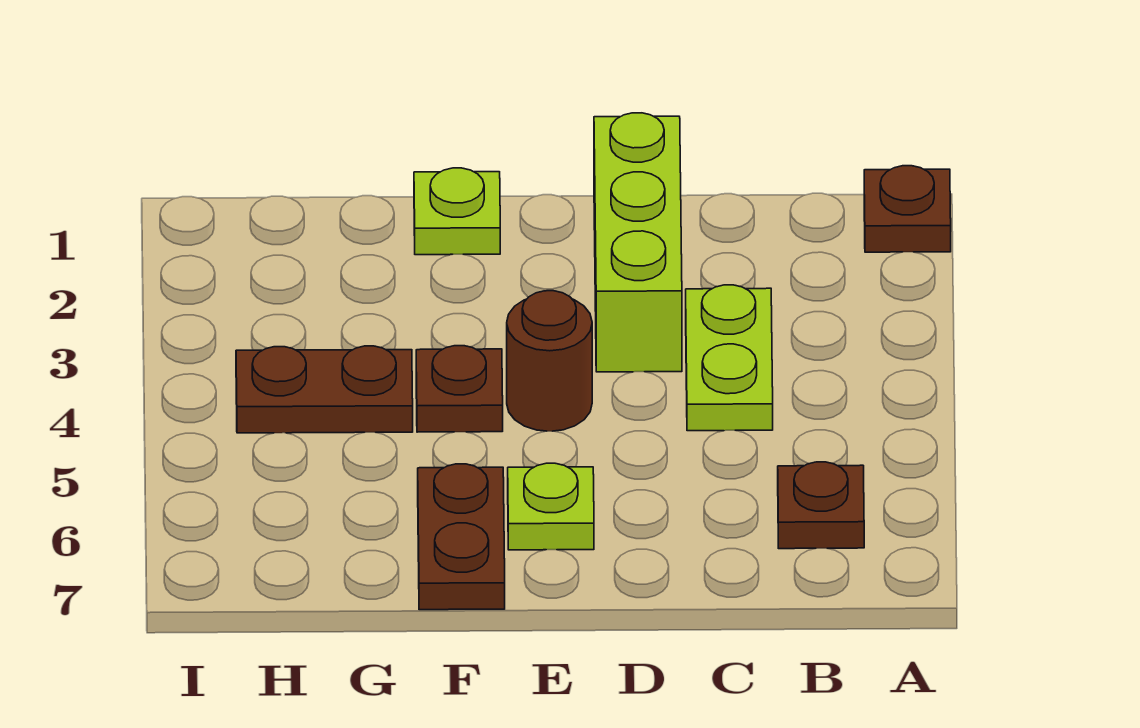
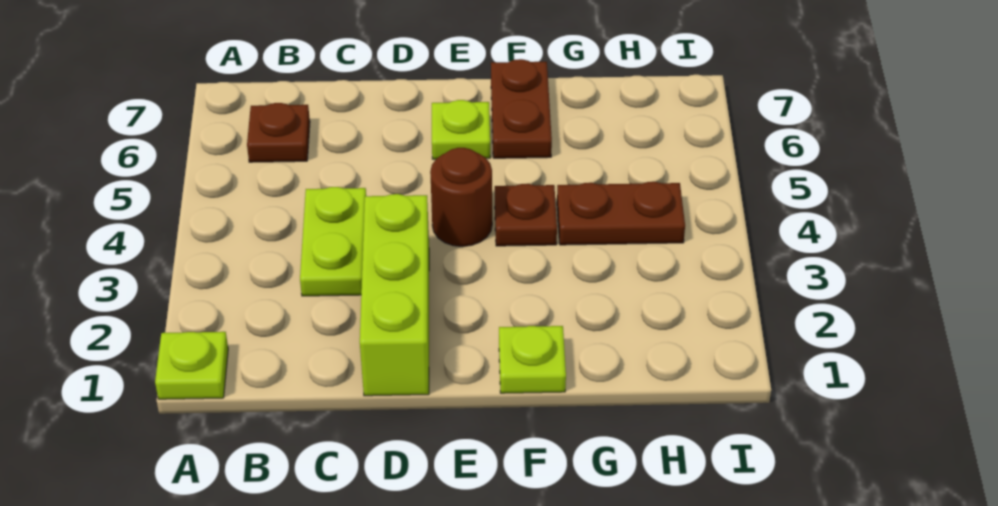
brown 1x1 plate [864,166,951,252] -> lime 1x1 plate [155,332,228,399]

